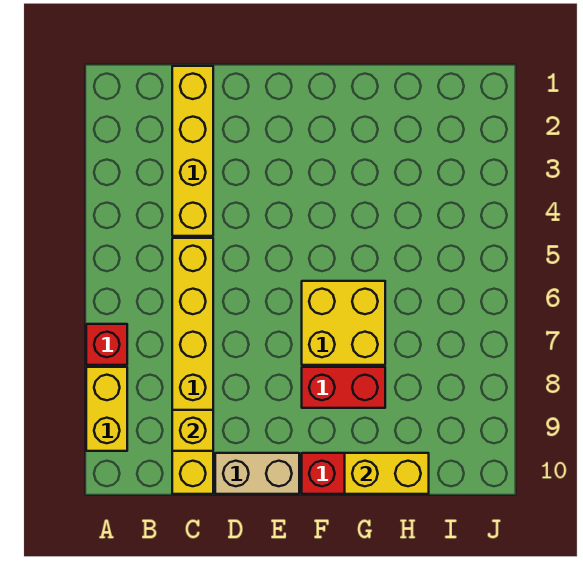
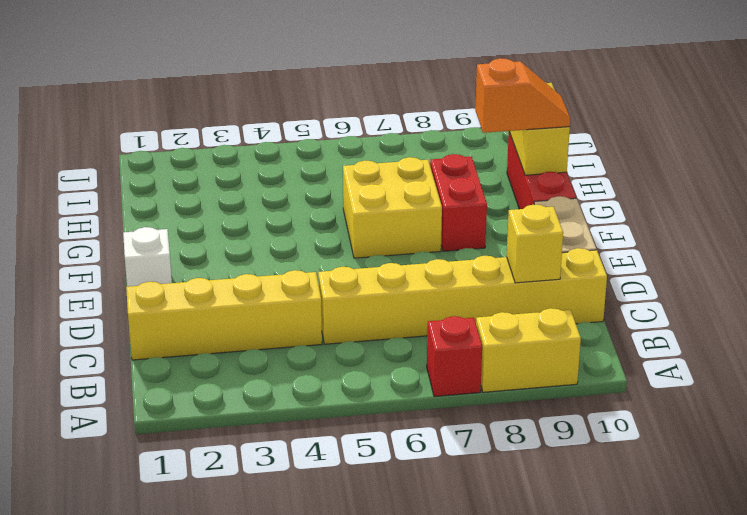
none -> white 1x1 brick [123,227,172,287]
none -> orange 1x2 slope [475,58,570,133]

